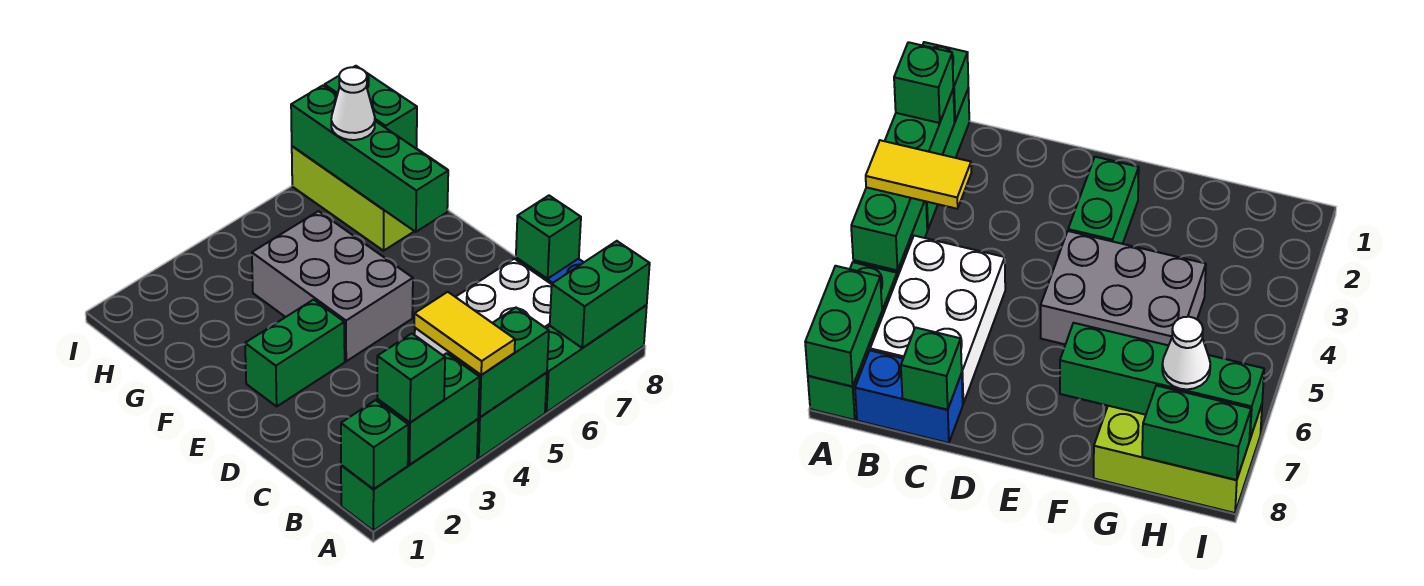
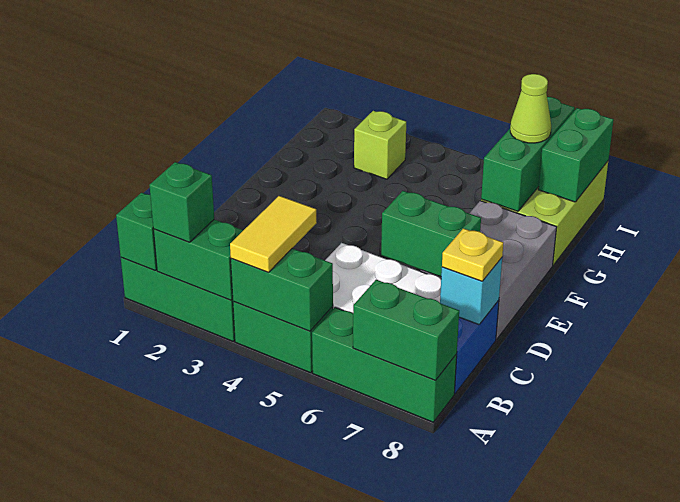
green 1x1 brick [516,196,581,279] -> cyan 1x1 brick [440,258,502,324]
none -> yellow 1x1 plate [442,228,503,281]
green 1x2 brick [245,300,345,406] -> green 1x2 brick moved to [381,191,481,277]
grey 2x3 brick [252,211,413,361] -> grey 2x3 brick moved to [421,201,557,339]
green 1x4 brick [291,86,448,232] -> green 1x3 brick [481,97,575,212]
none -> lime 1x1 brick [354,111,406,179]
white 1x1 cone [331,67,375,140] -> lime 1x1 cone [510,74,551,143]

